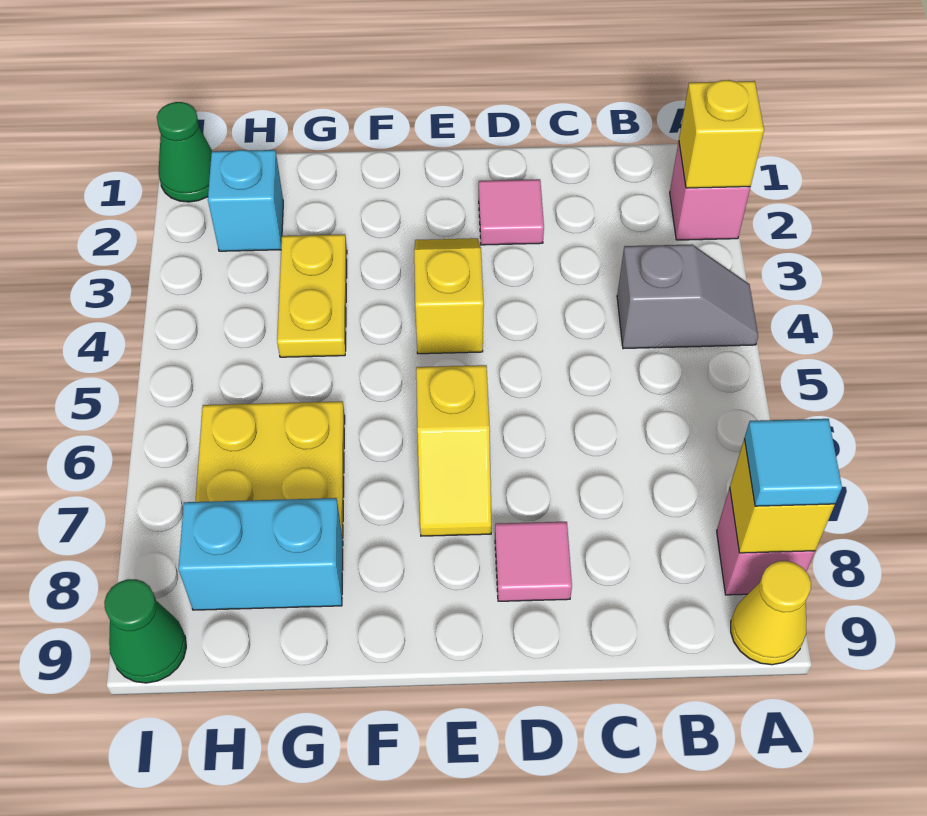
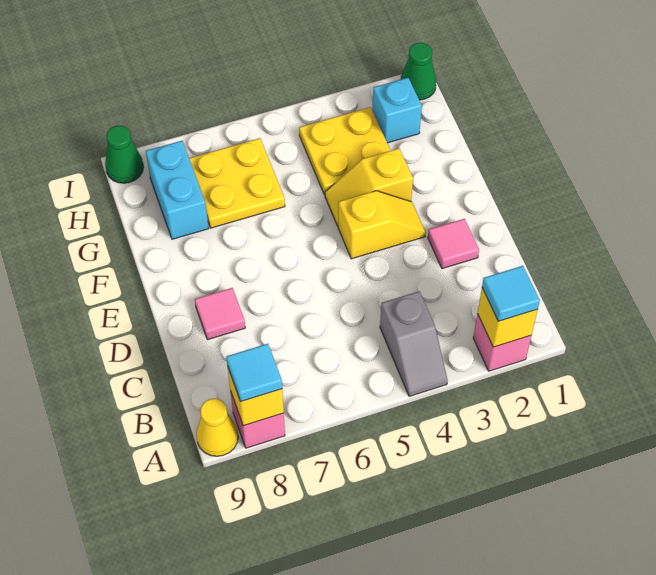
none -> cyan 1x1 tile [482,266,540,321]
yellow 1x2 slope [416,365,491,536] -> yellow 1x2 slope moved to [325,148,413,226]
yellow 1x2 plate [277,234,347,357] -> yellow 2x2 plate [299,107,391,195]

